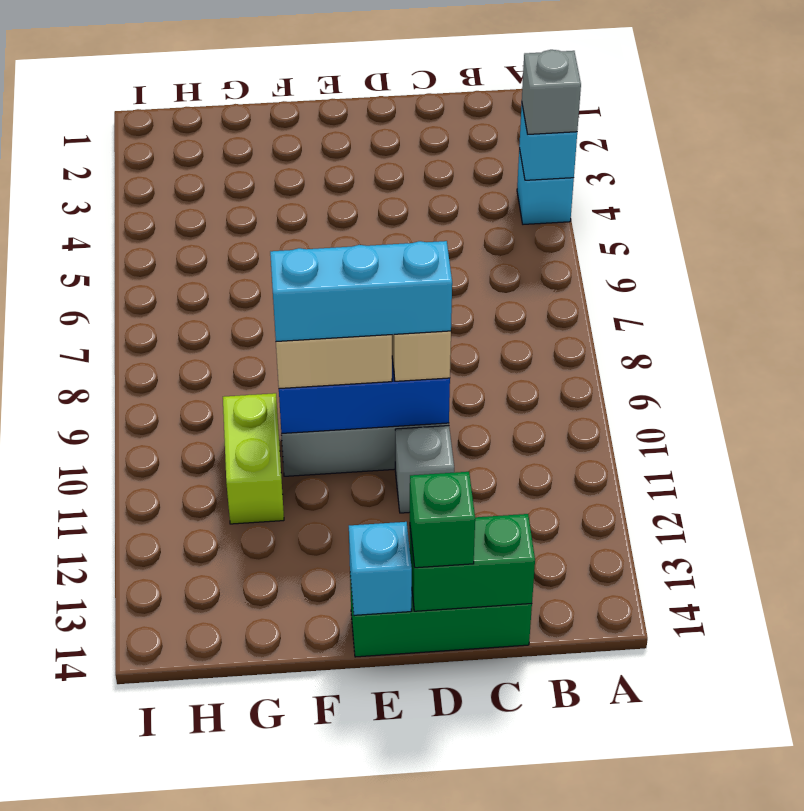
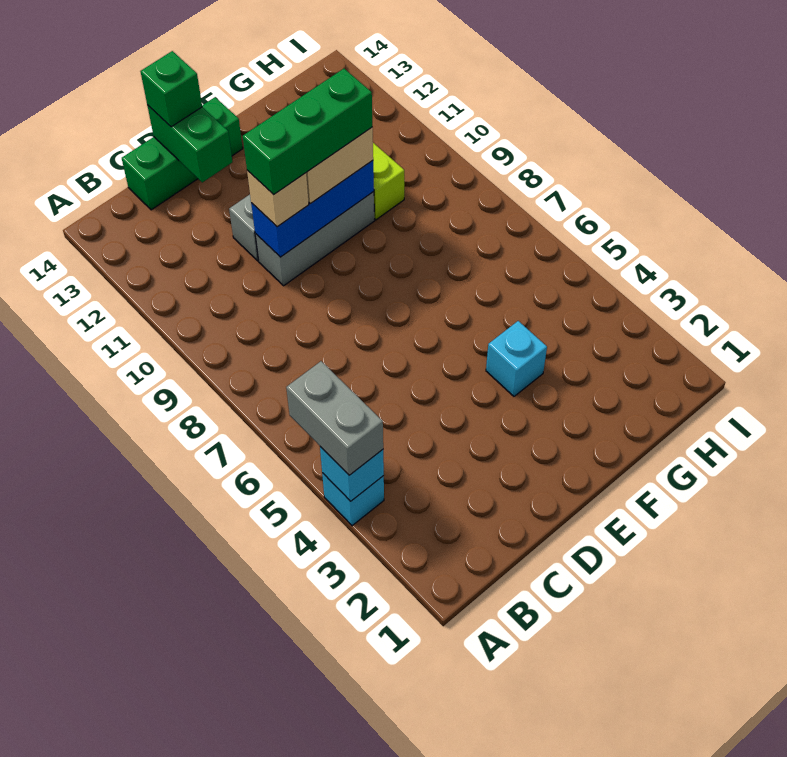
grey 1x1 brick [522,50,581,134] -> grey 1x2 brick [286,361,383,475]
green 1x2 brick [410,514,535,611] -> green 1x2 brick turned to [147,105,232,182]
cyan 1x3 brick [270,241,452,341] -> green 1x3 brick [243,69,372,195]
cyan 1x1 brick [349,522,412,615] -> cyan 1x1 brick moved to [486,321,547,396]

